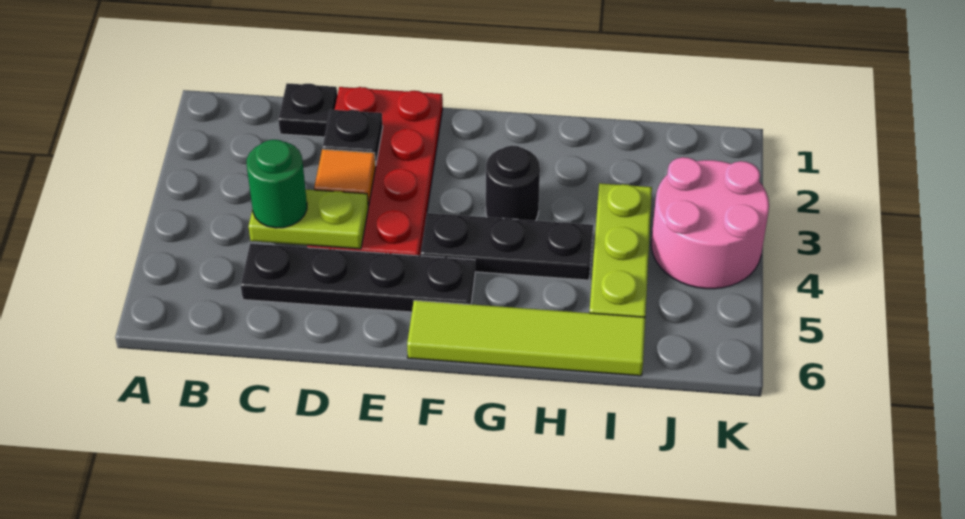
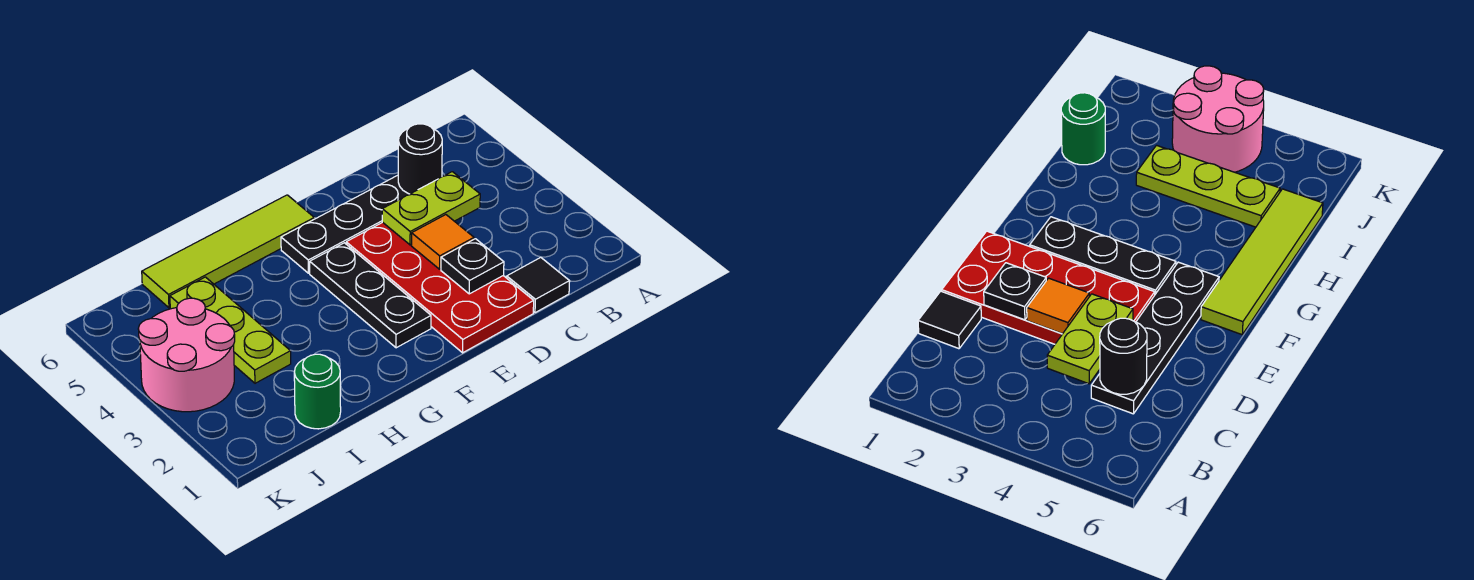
black 1x1 plate [278,83,337,137] -> black 1x1 tile [507,257,570,313]
green 1x1 round brick [247,140,307,228] -> green 1x1 round brick moved to [294,354,341,429]
black 1x3 plate [421,213,593,280] -> black 1x3 plate turned to [310,243,431,348]
black 1x1 round brick [486,146,540,221] -> black 1x1 round brick moved to [398,124,442,194]

